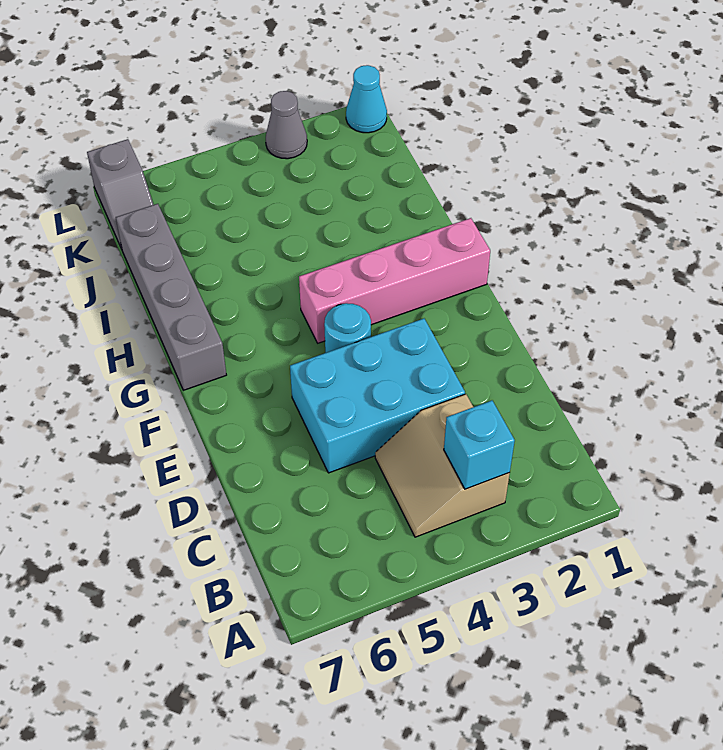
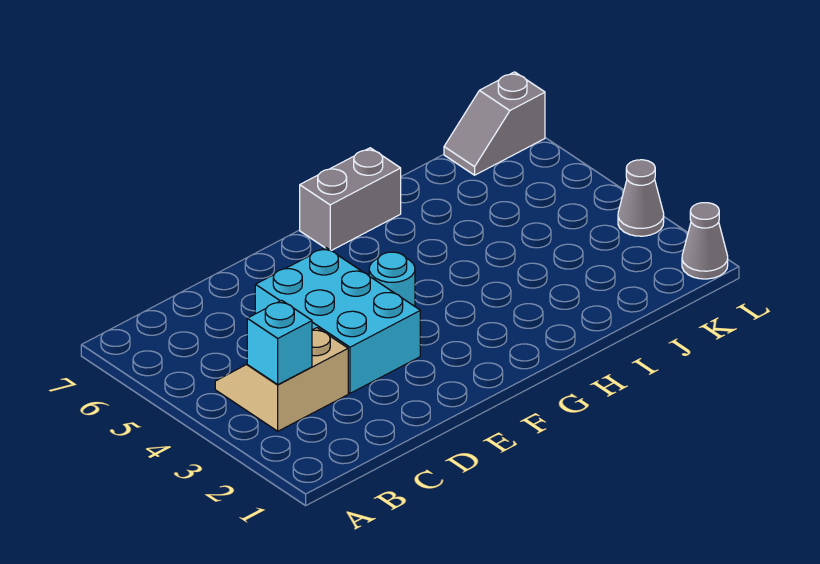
pink 1x4 brick [299,218,490,343] -> none
grey 1x4 brick [116,204,226,390] -> grey 1x2 brick [300,148,401,251]
cyan 1x1 cone [346,65,387,133] -> grey 1x1 cone [682,203,728,279]

